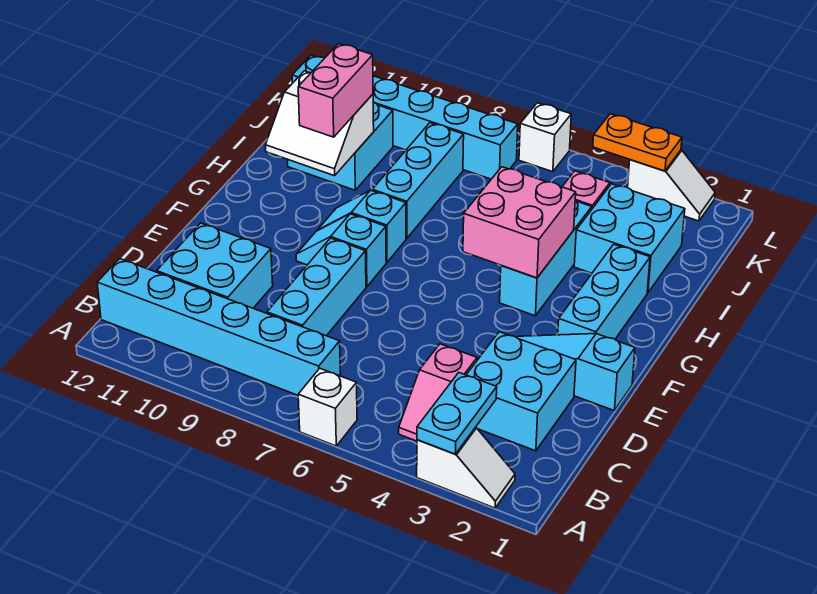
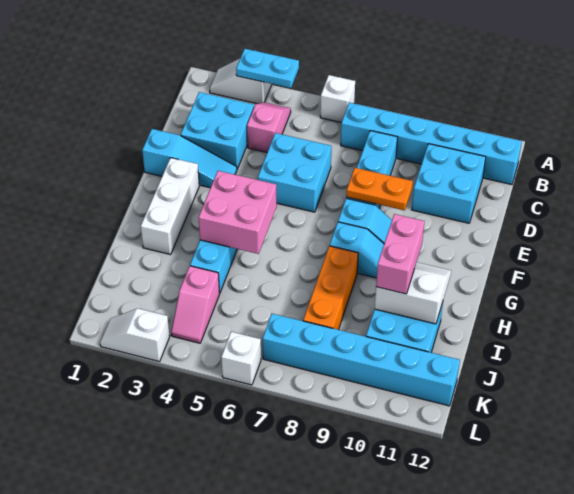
cyan 1x2 plate [417,373,497,454] -> cyan 1x2 plate turned to [236,49,299,88]
cyan 1x3 brick [558,244,650,339] -> white 1x3 brick [141,158,199,255]
cyan 1x3 brick [372,123,464,239] -> orange 1x3 brick [303,246,358,330]
cyan 2x2 brick [574,184,685,293] -> cyan 2x2 brick moved to [258,133,332,212]
orange 1x2 plate [593,114,682,171] -> orange 1x2 plate moved to [346,168,413,210]

